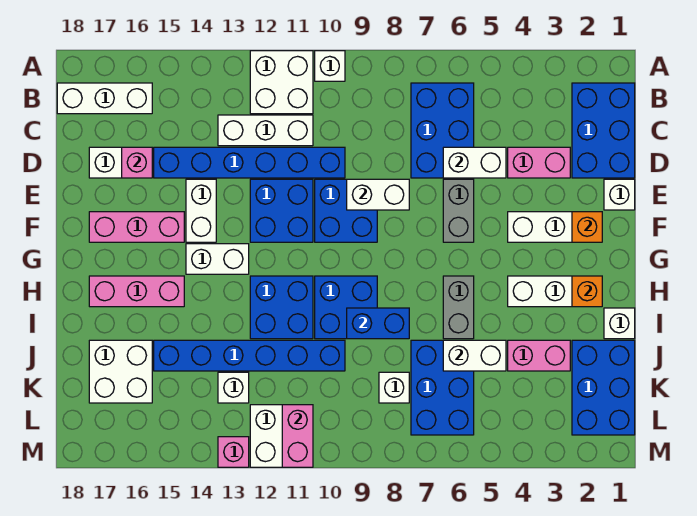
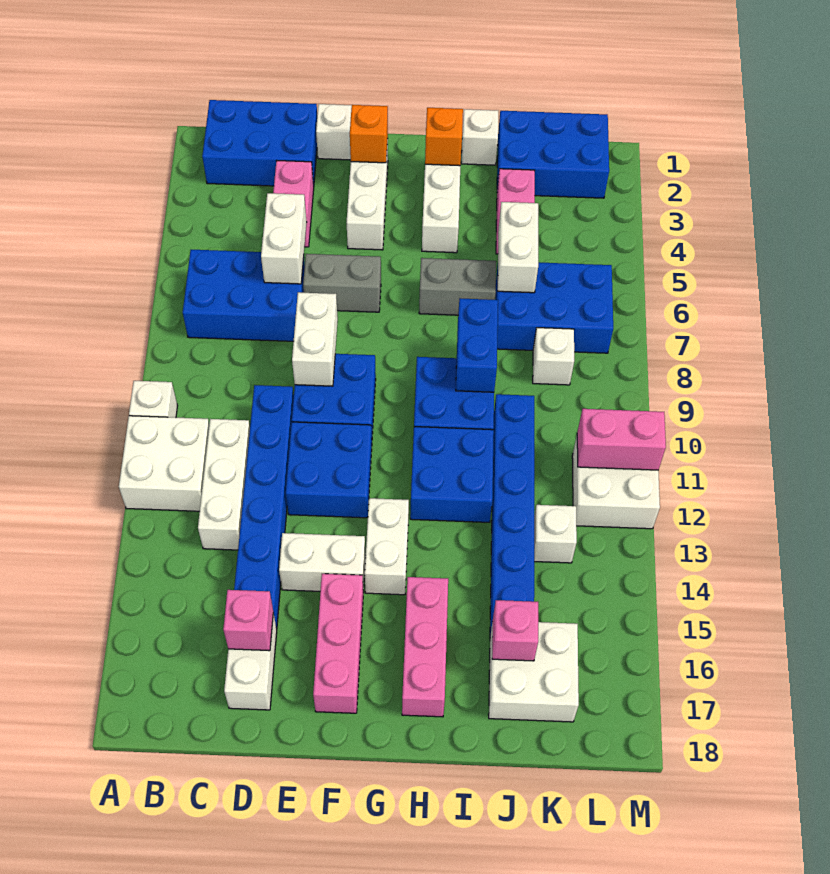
white 1x3 brick [57,83,152,114] -> none
pink 1x1 brick [218,437,249,467] -> pink 1x1 brick moved to [492,600,538,661]

